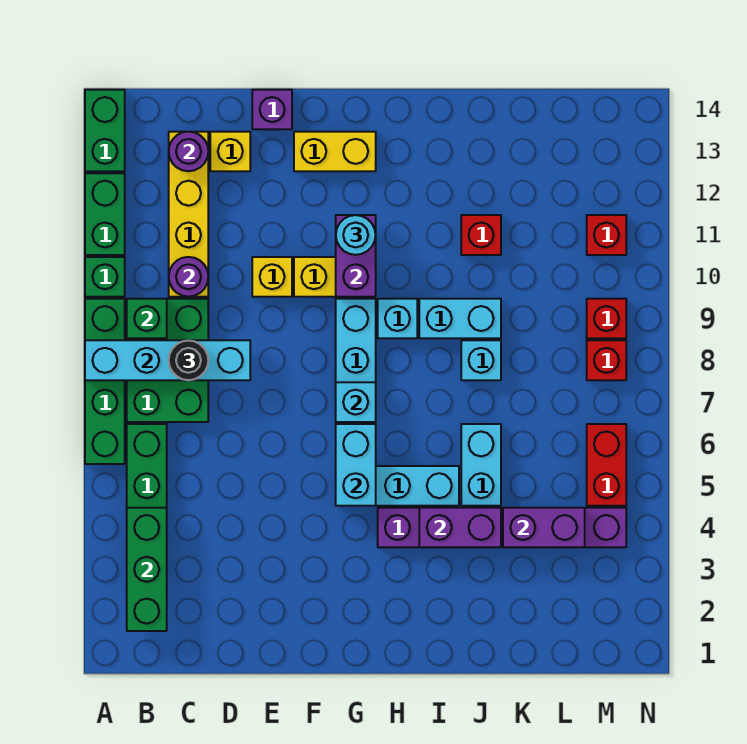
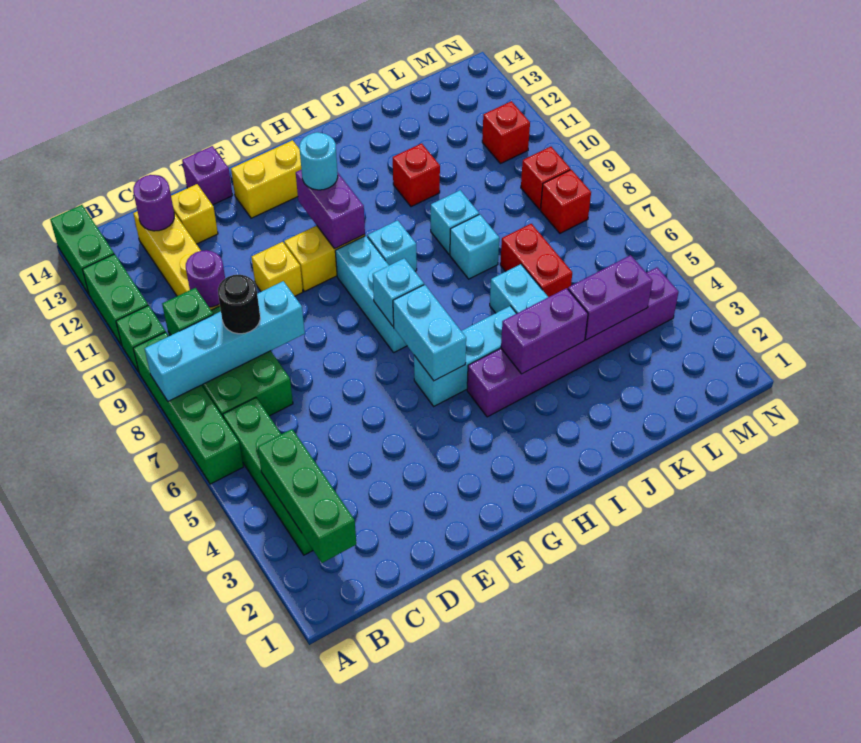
cyan 1x2 brick [419,299,501,338] -> cyan 1x1 brick [431,190,479,255]
red 1x2 brick [587,424,626,506] -> red 1x2 brick moved to [500,224,572,297]

